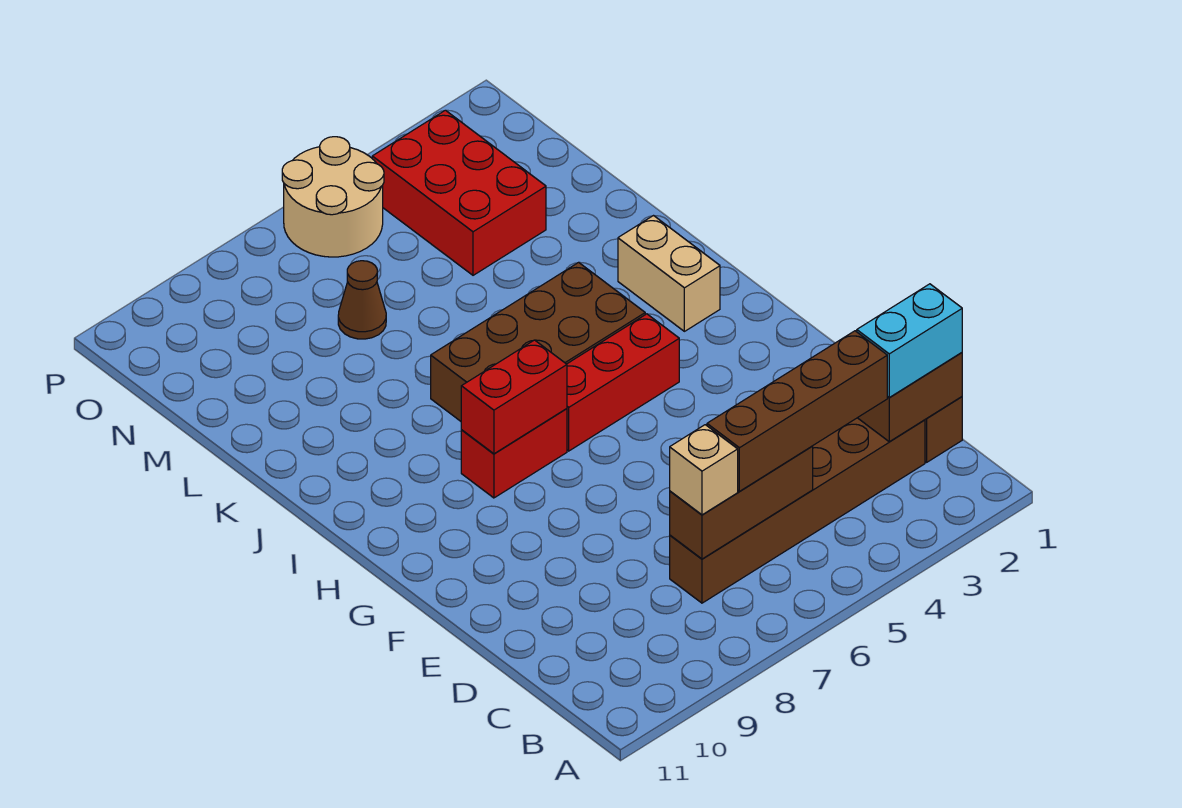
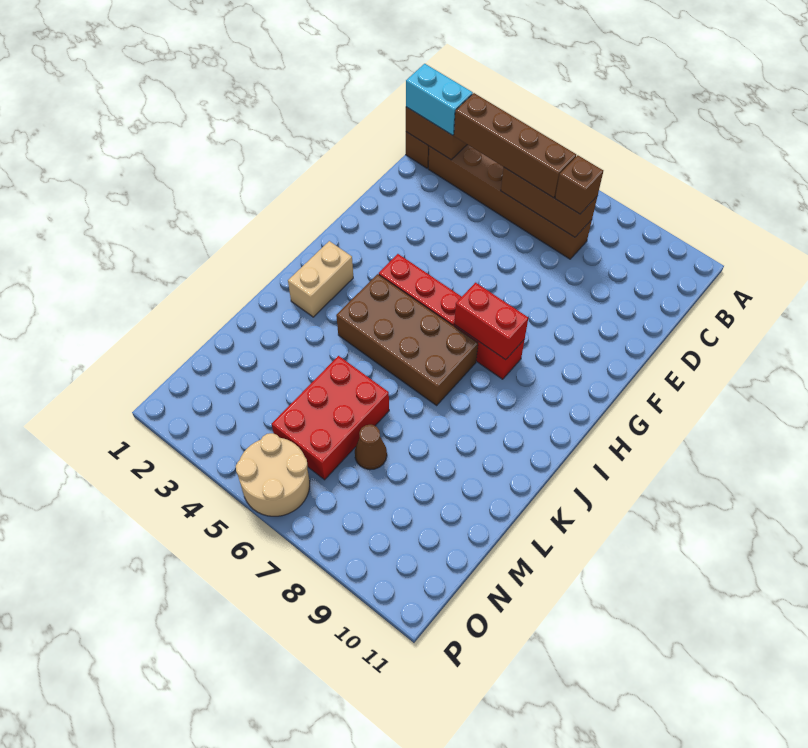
tan 1x1 brick [670,425,738,515] -> brown 1x1 brick [555,155,603,214]
red 2x3 brick [372,110,546,275] -> red 2x3 brick moved to [272,356,389,480]

